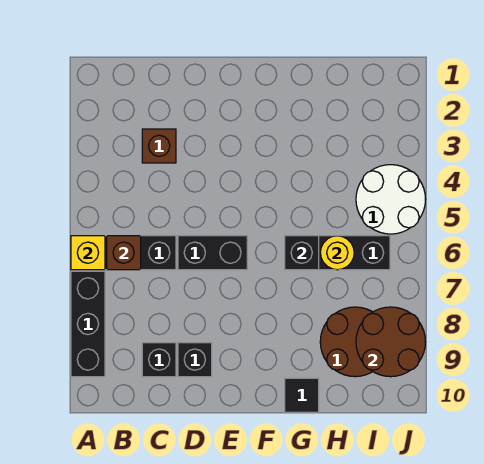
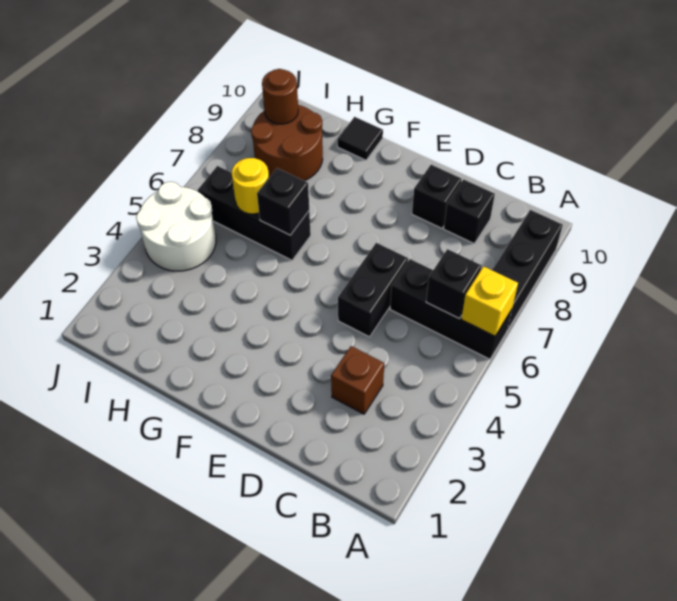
brown 1x1 brick [107,236,141,270] -> black 1x1 brick [426,249,481,319]
black 1x2 brick [178,236,247,270] -> black 1x2 brick turned to [338,243,408,337]
brown 2x2 round brick [356,307,425,377] -> brown 1x1 round brick [262,69,298,124]

